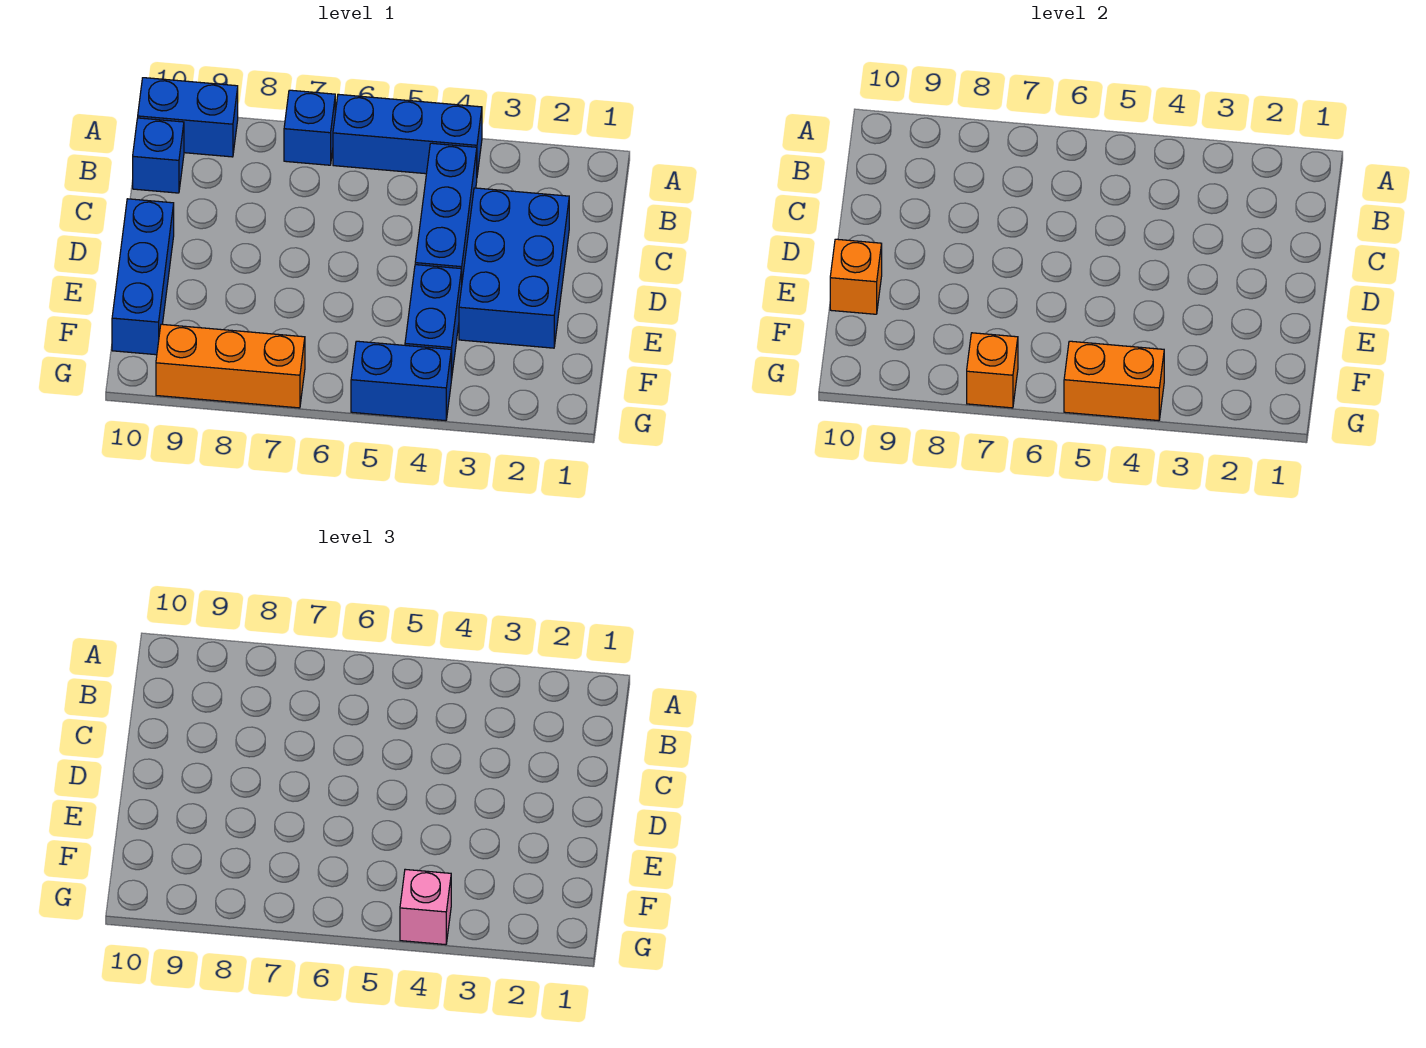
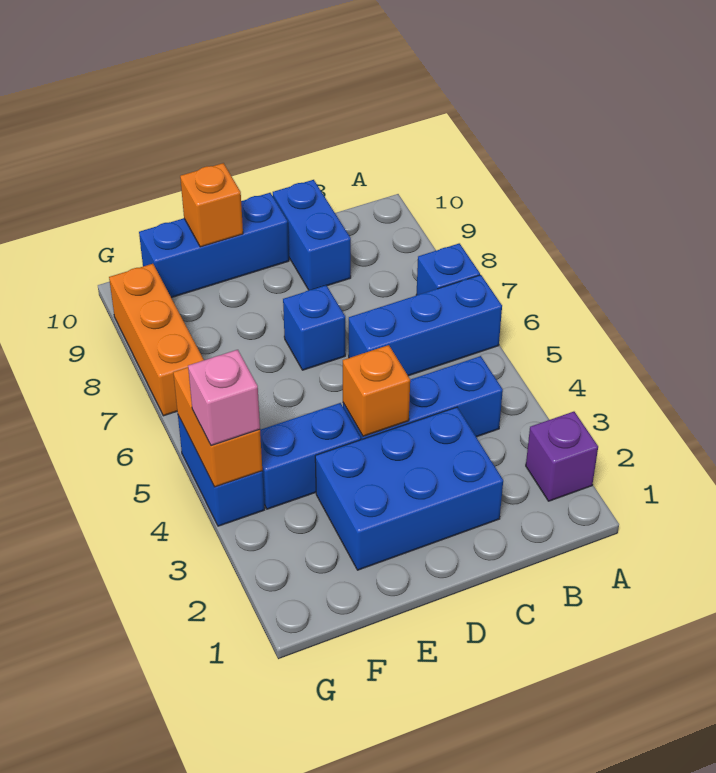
none -> purple 1x1 brick [526,412,598,501]
blue 1x3 brick [333,94,482,175] -> blue 1x3 brick turned to [349,275,502,376]
blue 1x2 brick [138,78,238,157] -> blue 1x2 brick moved to [273,180,351,290]
blue 1x1 brick [133,118,184,193] -> blue 1x1 brick moved to [283,285,345,370]
orange 1x1 brick [967,333,1018,408] -> orange 1x1 brick moved to [343,345,410,437]

